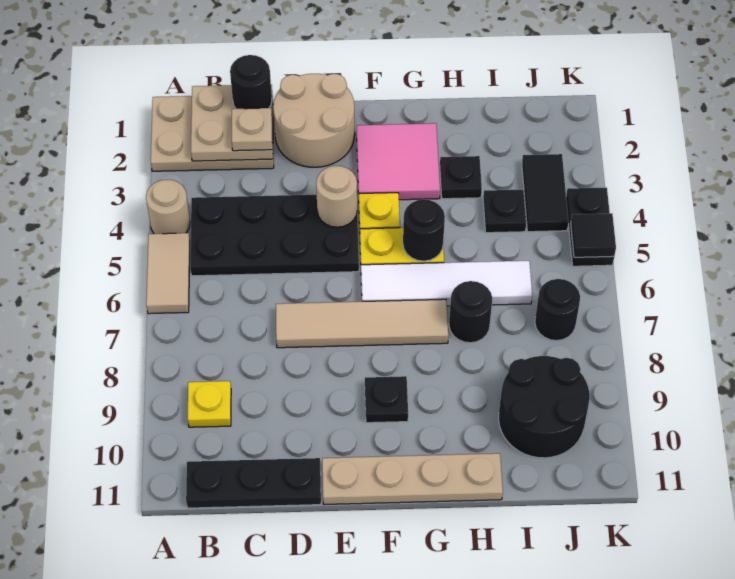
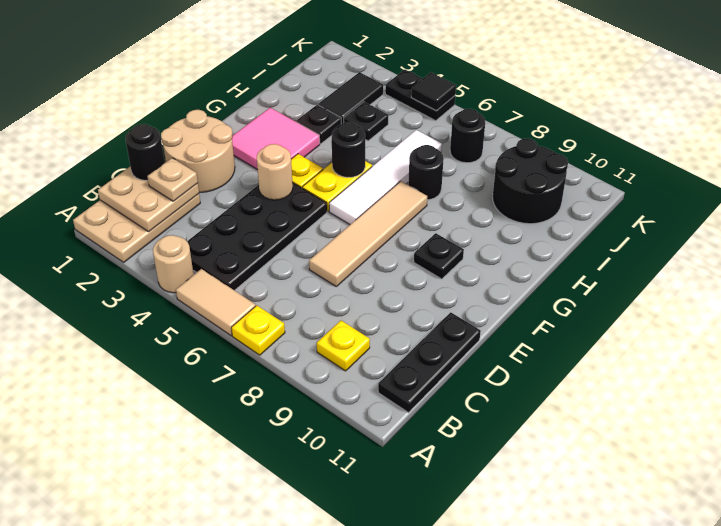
none -> yellow 1x1 plate [231,305,285,355]
tan 1x4 plate [322,453,503,505] -> none
black 1x2 tile [522,154,568,232] -> black 1x2 tile turned to [318,72,383,124]

